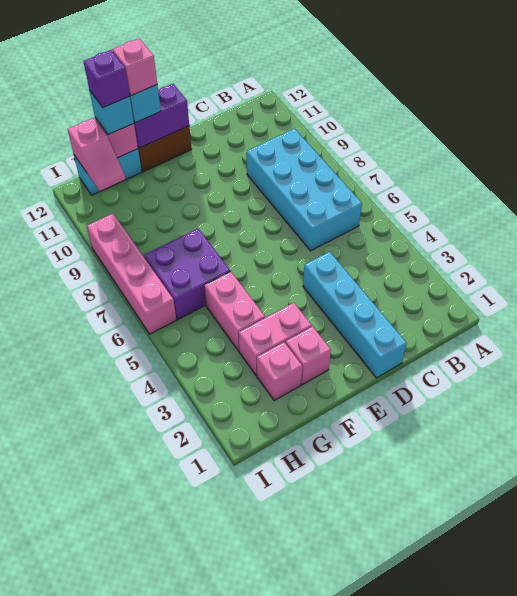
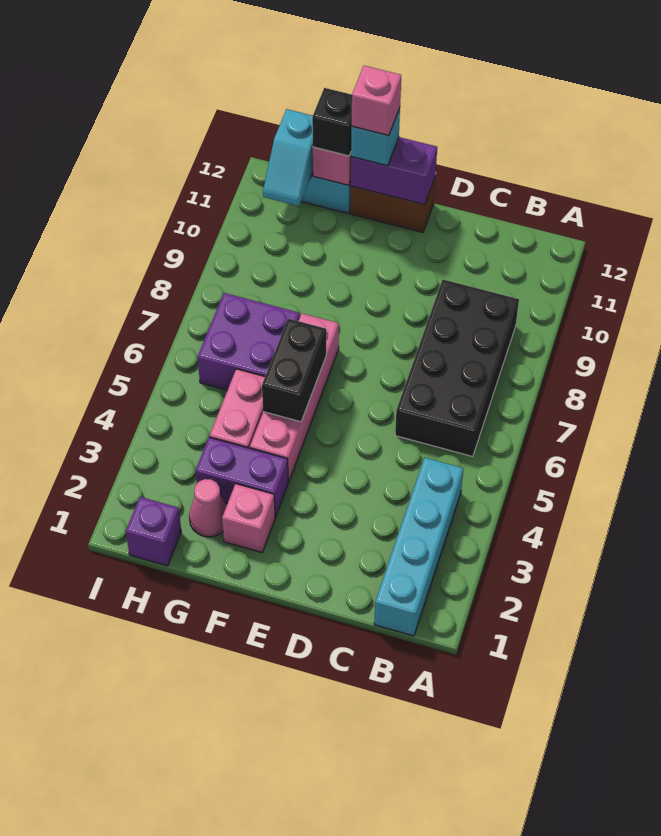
cyan 2x4 brick [247,129,362,251] -> black 2x4 brick [395,280,519,457]
cyan 1x4 brick [303,252,407,378] -> cyan 1x4 brick moved to [374,458,463,636]
pink 1x2 brick [239,303,312,375] -> purple 1x2 brick [196,437,288,517]
none -> black 1x2 brick [262,319,326,422]
pink 1x1 brick [257,342,302,401] -> pink 1x1 cone [189,479,227,537]
cyan 1x1 brick [90,91,134,135] -> black 1x1 brick [312,88,352,156]
purple 1x1 brick [84,50,130,108] -> purple 1x1 brick moved to [126,497,181,566]
pink 1x2 slope [68,118,126,191] -> cyan 1x2 slope [263,109,313,206]
pink 1x4 brick [87,214,176,334] -> pink 1x4 brick moved to [250,313,339,482]

